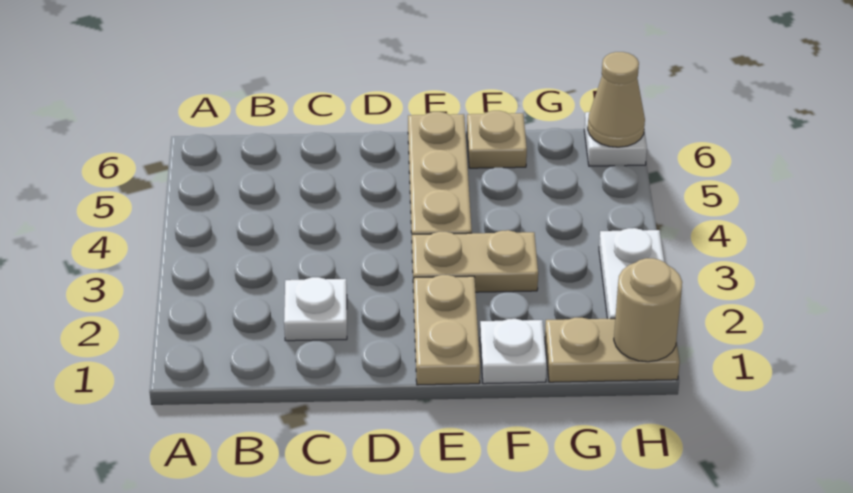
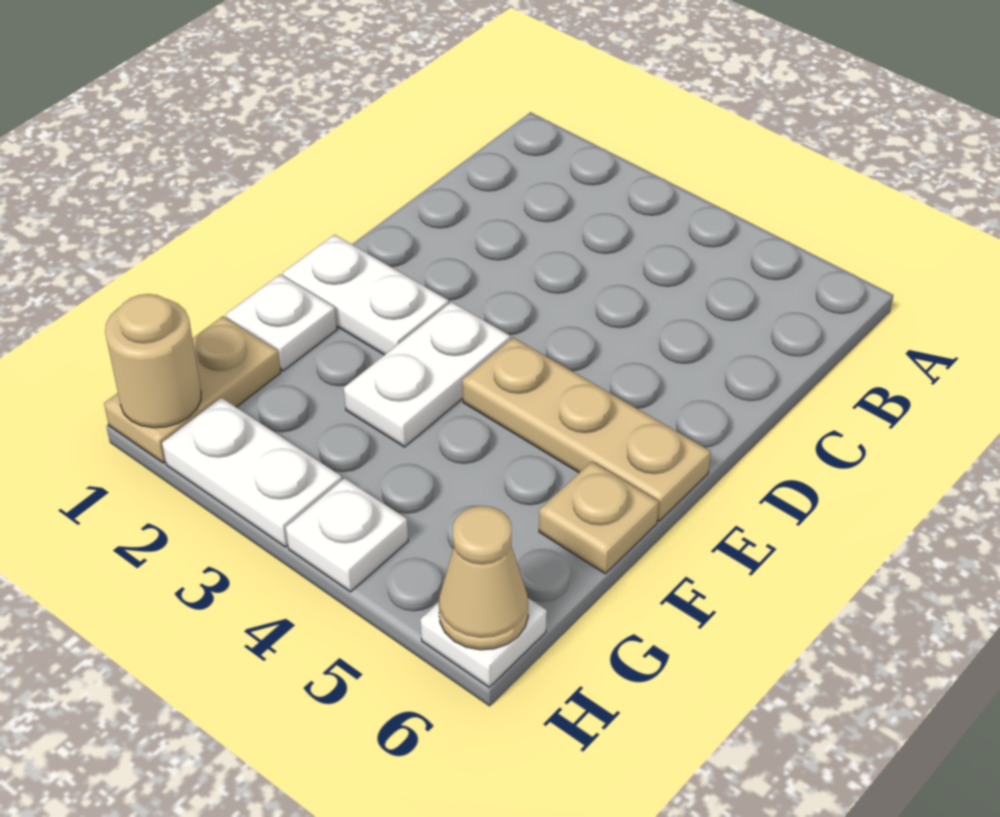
white 1x1 plate [284,277,347,341] -> white 1x1 plate moved to [286,478,408,592]
tan 1x2 plate [414,275,480,385] -> white 1x2 plate [283,235,449,355]
tan 1x2 plate [412,230,538,292] -> white 1x2 plate [344,302,510,447]

